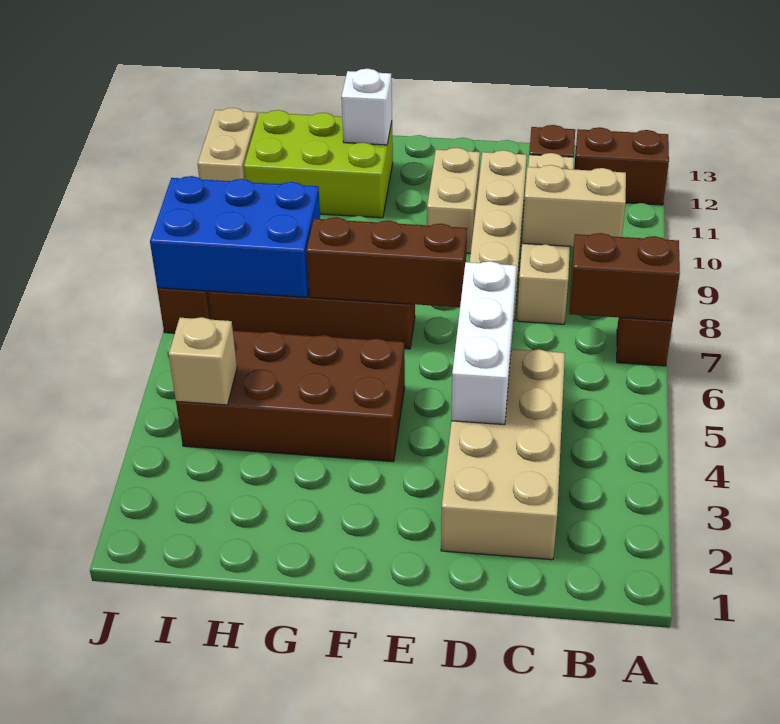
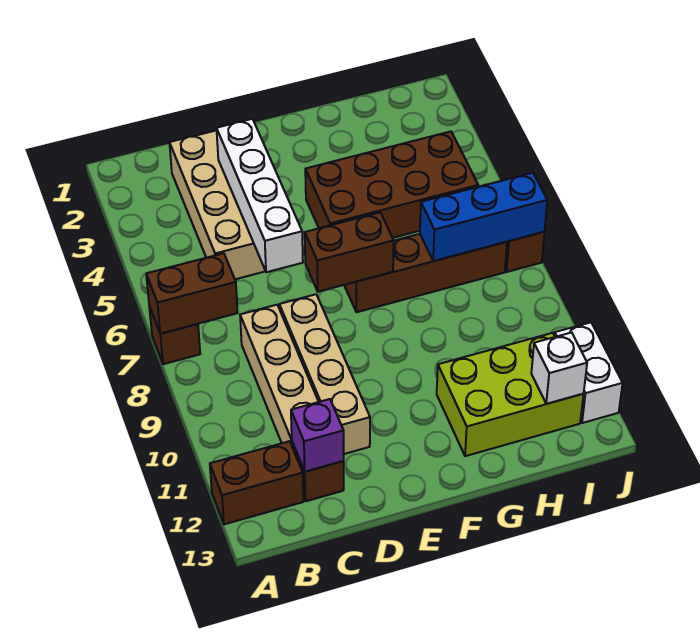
tan 1x2 brick [522,165,626,247] -> none
none -> purple 1x1 brick [291,399,344,472]
white 1x3 brick [451,261,517,425] -> white 1x4 brick [217,119,303,272]
brown 1x3 brick [306,217,467,307] -> brown 1x2 brick [305,213,394,292]
tan 1x2 brick [427,148,480,253] -> none
white 1x1 brick [341,69,392,145] -> white 1x1 brick moved to [531,332,587,404]
blue 2x3 brick [150,176,320,297] -> blue 1x3 brick [420,173,547,261]
tan 1x1 brick [169,317,237,405] -> none
tan 1x2 brick [198,108,258,181] -> white 1x2 brick [554,322,623,423]

